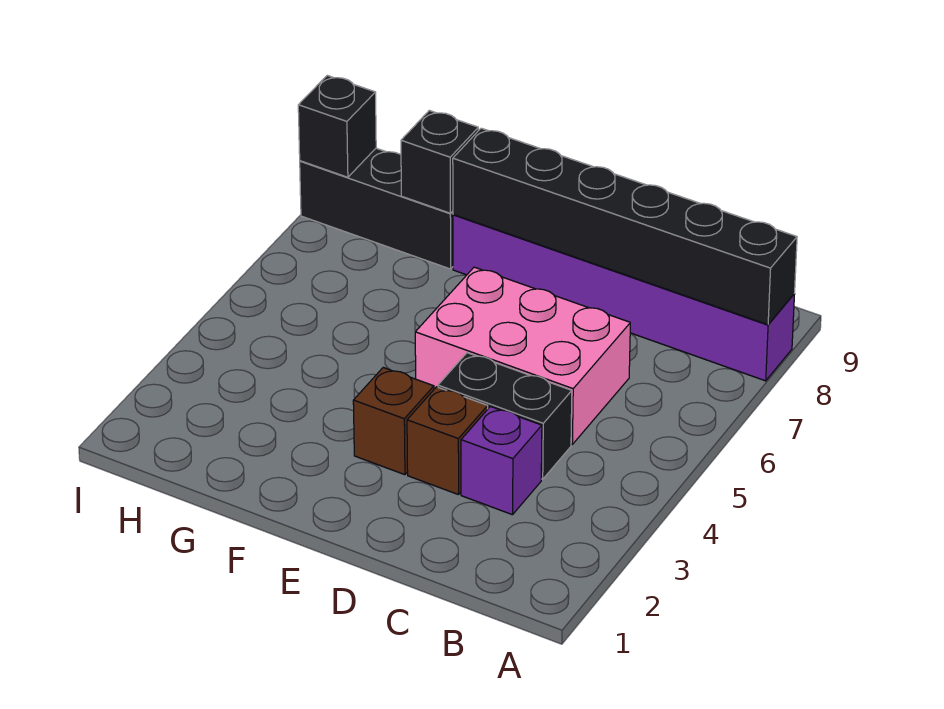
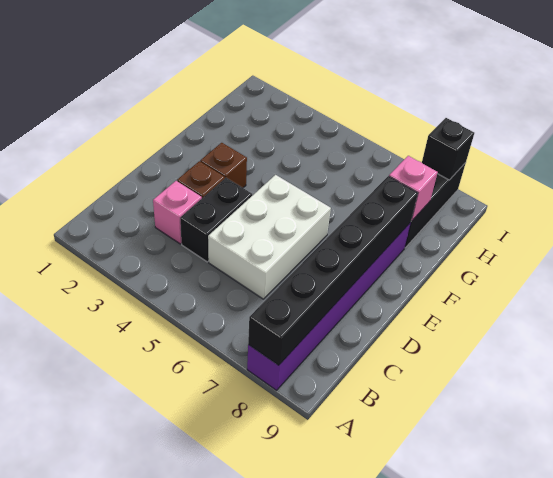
purple 1x1 brick [461,406,542,515] -> pink 1x1 brick [153,181,202,244]
pink 2x3 brick [415,267,630,444] -> white 2x3 brick [208,175,331,299]
black 1x1 brick [401,110,478,213] -> pink 1x1 brick [389,156,438,221]

